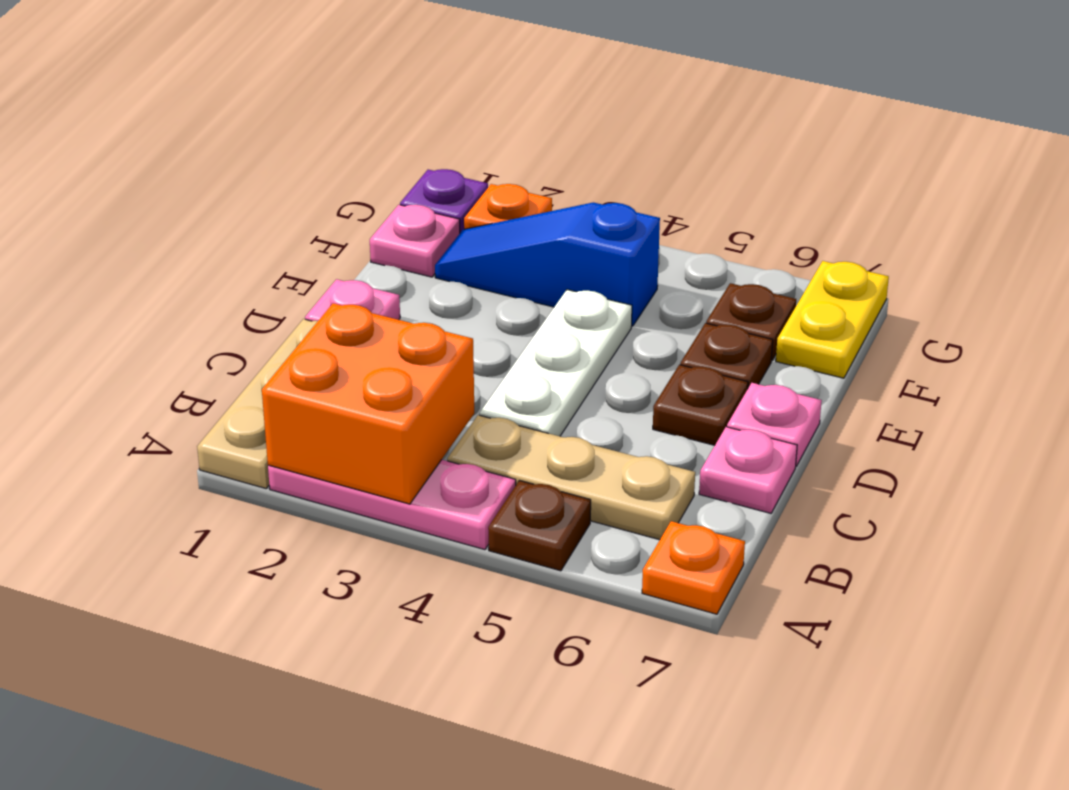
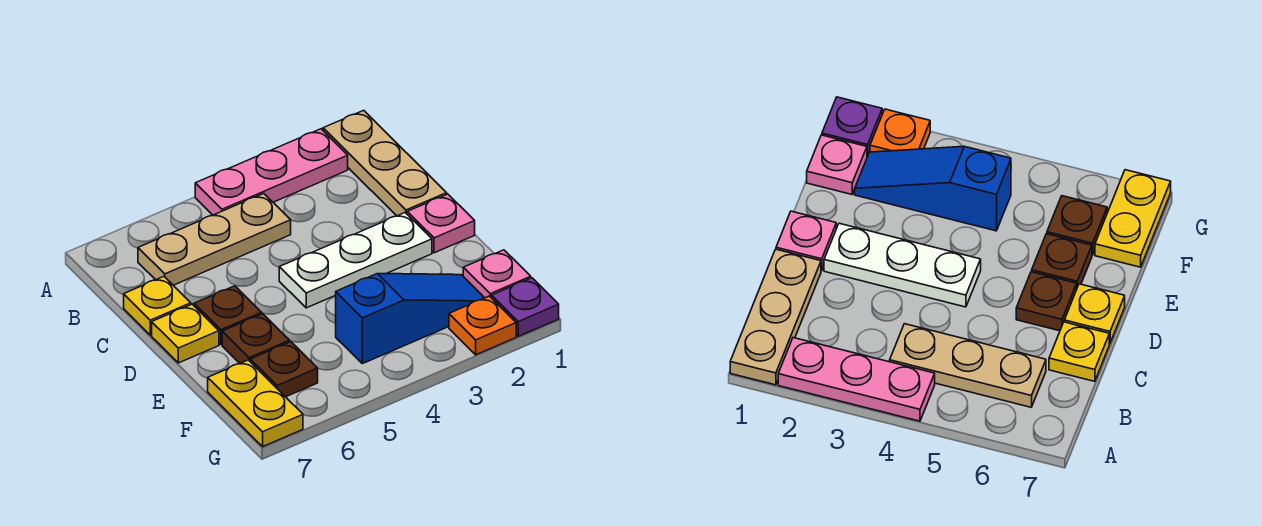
orange 2x2 brick [262,303,474,504] -> none
brown 1x1 plate [488,481,591,571] -> none
orange 1x1 plate [642,521,745,614] -> none
white 1x3 plate [479,290,632,436] -> white 1x3 plate turned to [279,213,432,308]
pink 1x1 plate [699,427,797,513] -> yellow 1x1 plate [124,277,191,335]
pink 1x1 plate [727,383,822,466] -> yellow 1x1 plate [152,304,219,363]

